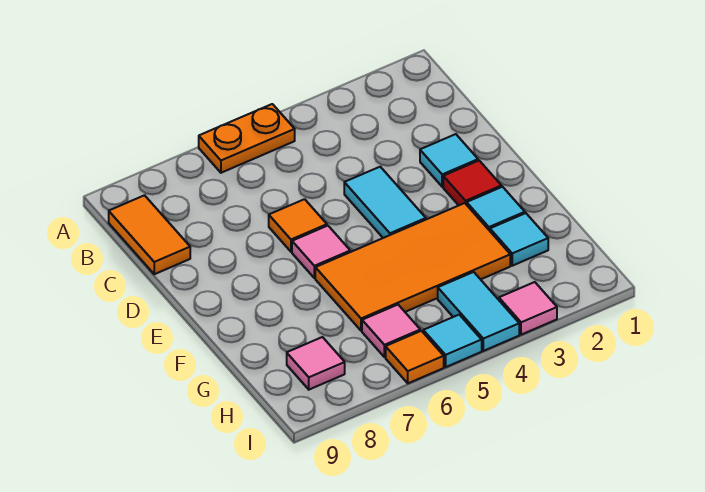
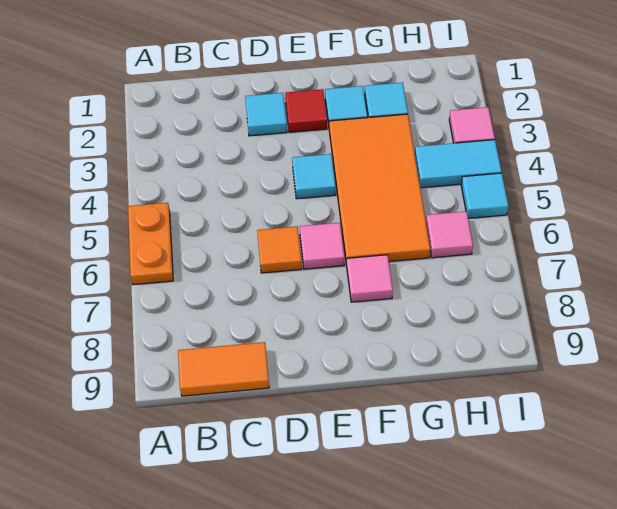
cyan 1x2 tile [344,167,426,238] -> cyan 1x1 tile [292,154,336,199]
pink 1x1 tile [287,337,345,390] -> pink 1x1 tile moved to [347,255,393,302]
orange 1x1 tile [386,331,444,383] -> none

